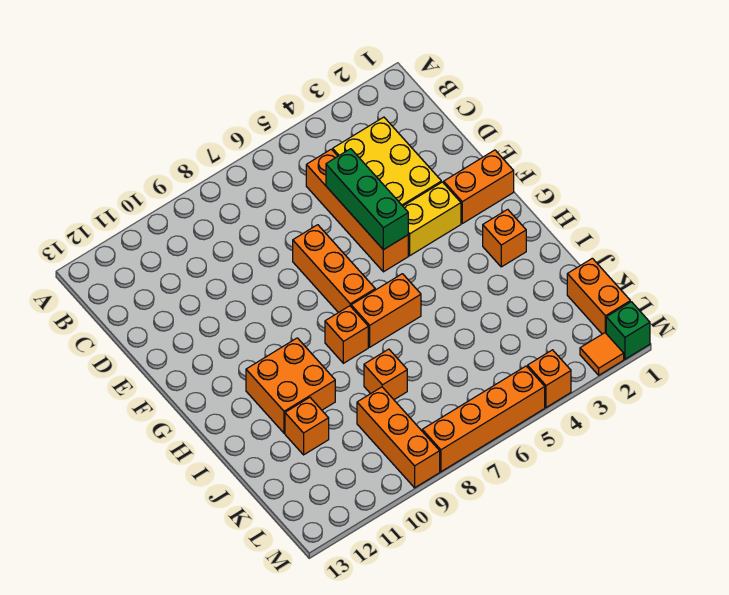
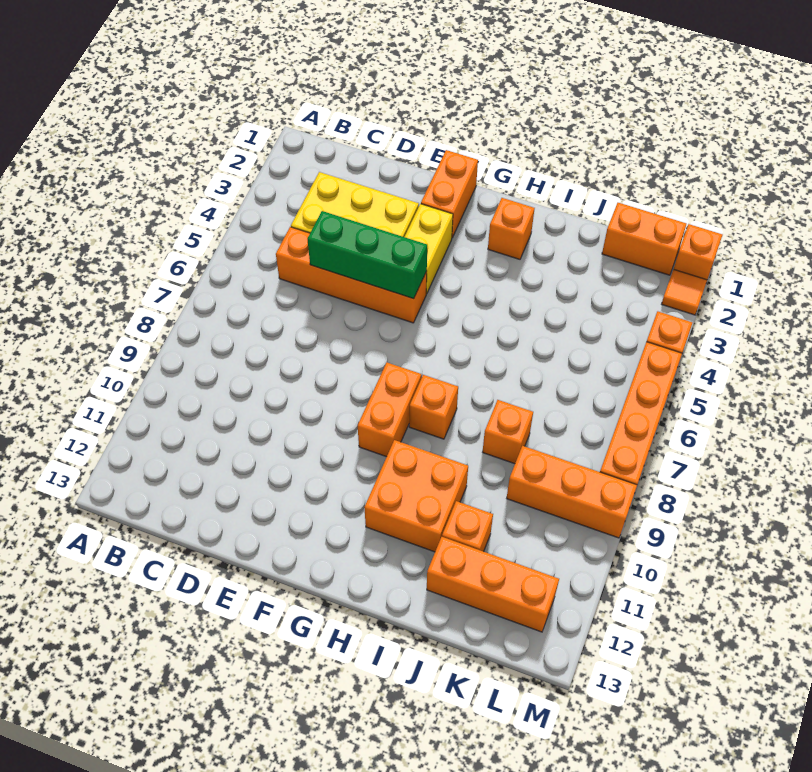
orange 1x3 brick [293,225,375,313] -> orange 1x3 brick moved to [427,537,559,632]
orange 1x2 brick [351,274,421,347] -> orange 1x2 brick moved to [358,362,421,457]
green 1x1 brick [606,302,650,359] -> orange 1x1 brick [674,224,722,280]

